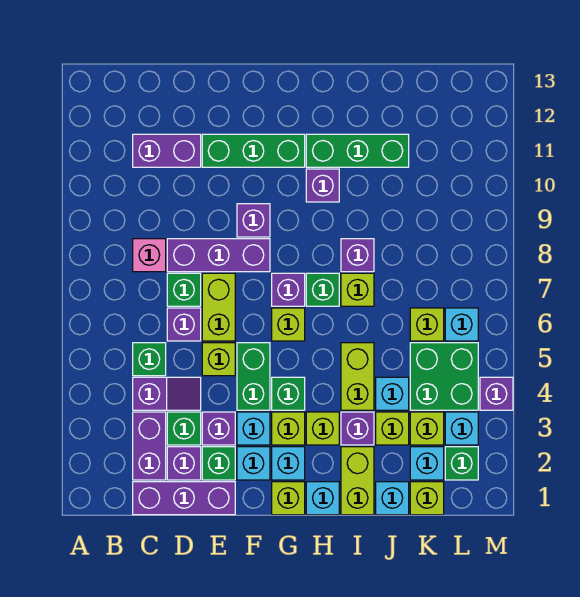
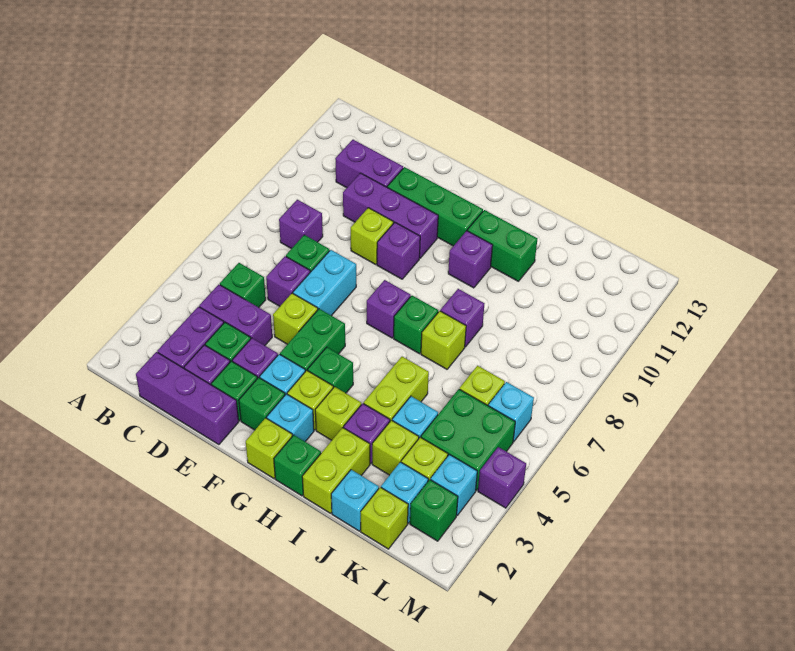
purple 1x2 slope [133,377,201,410] -> purple 1x2 brick [199,285,272,345]
pink 1x1 brick [133,239,166,272] -> purple 1x1 brick [279,200,323,249]
purple 1x3 brick [167,239,270,272] -> purple 1x3 brick moved to [343,173,438,258]
lime 1x2 brick [202,273,235,341] -> cyan 1x2 brick [293,250,356,316]
cyan 1x1 brick [237,447,270,480] -> green 1x1 brick [239,377,285,430]
lime 1x1 brick [272,308,305,341] -> lime 1x1 brick moved to [351,208,393,264]
cyan 1x1 brick [306,482,339,515] -> green 1x1 brick [274,435,321,496]
green 1x3 brick [306,134,409,167] -> green 1x2 brick [467,210,537,281]

